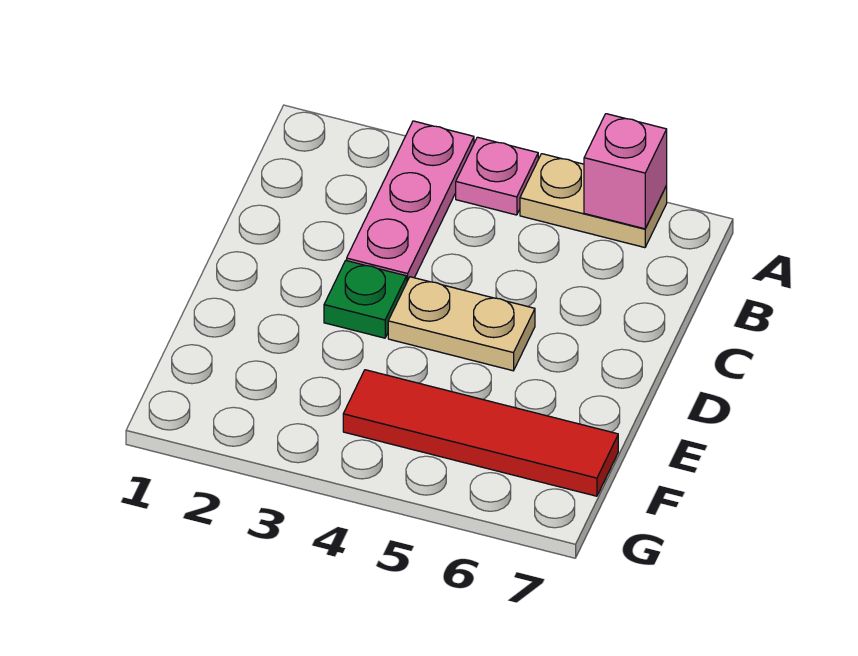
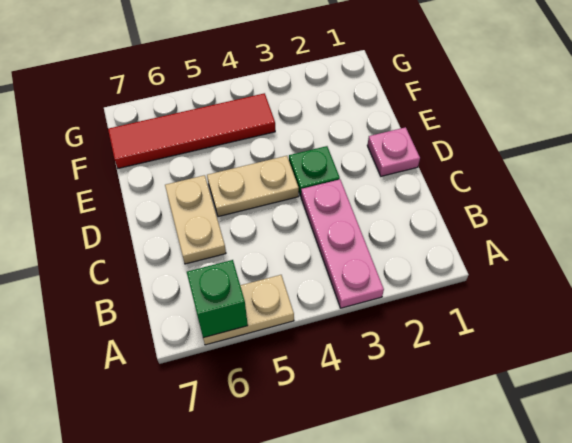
pink 1x1 plate [456,137,538,215] -> pink 1x1 plate moved to [367,127,420,176]
pink 1x1 brick [584,114,667,229] -> green 1x1 brick [187,260,248,338]
none -> tan 1x2 plate [165,175,226,264]

